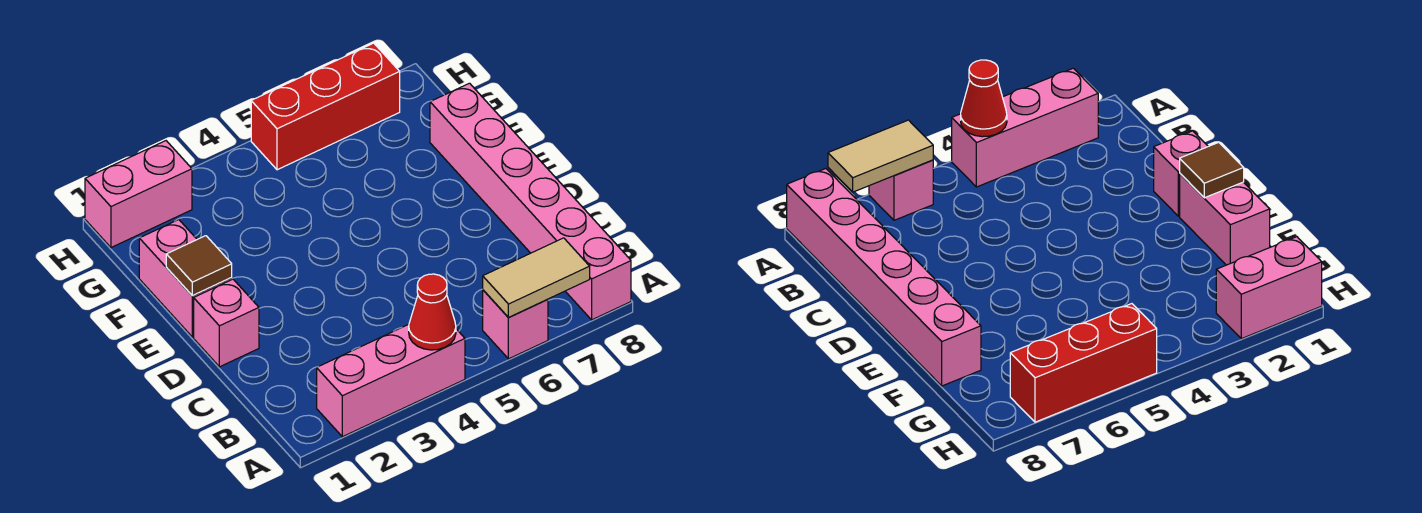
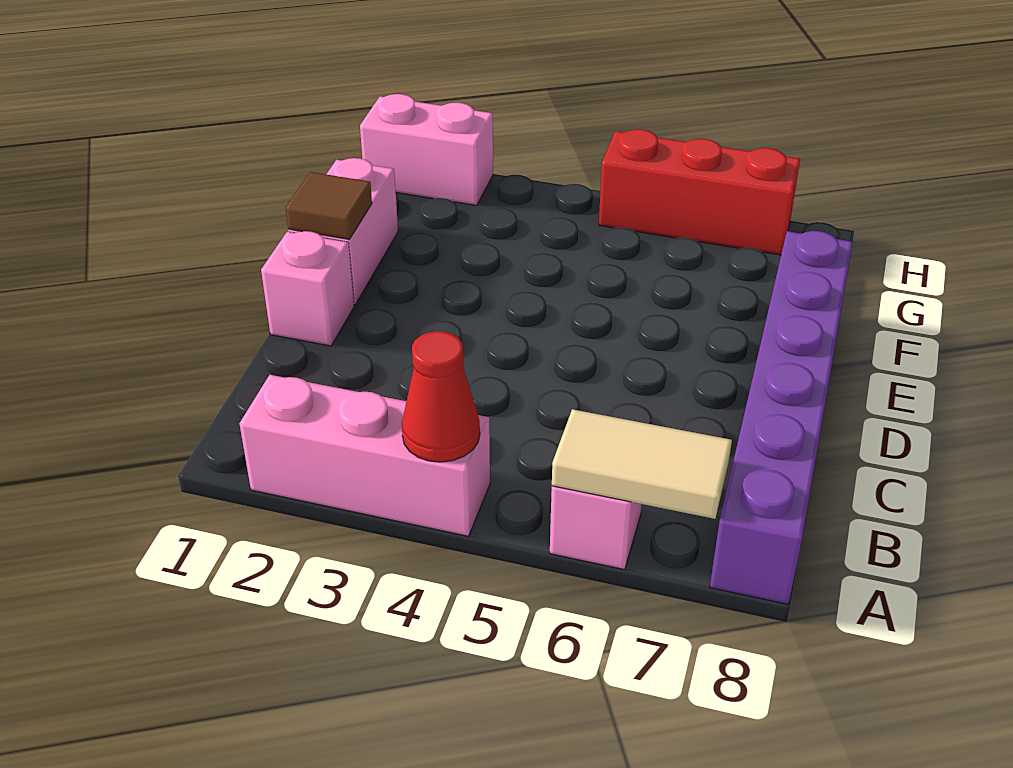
pink 1x6 brick [430,83,631,320] -> purple 1x6 brick [710,231,853,604]

